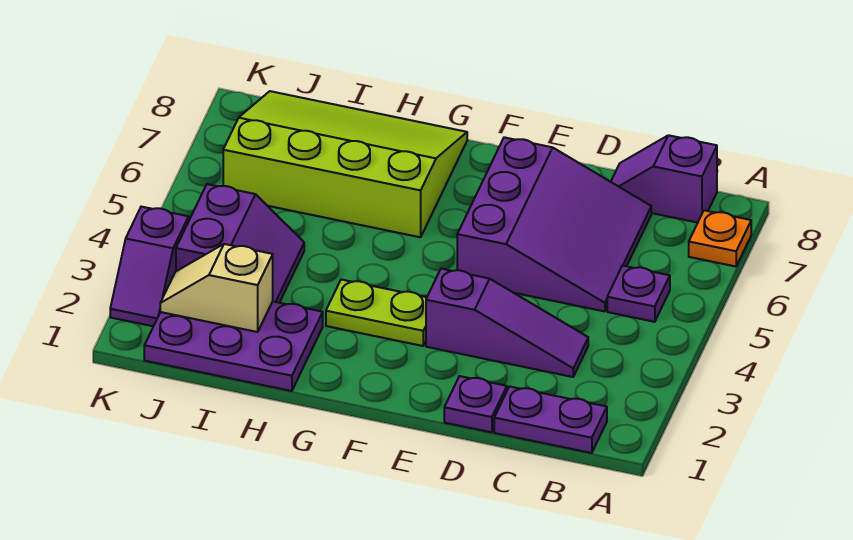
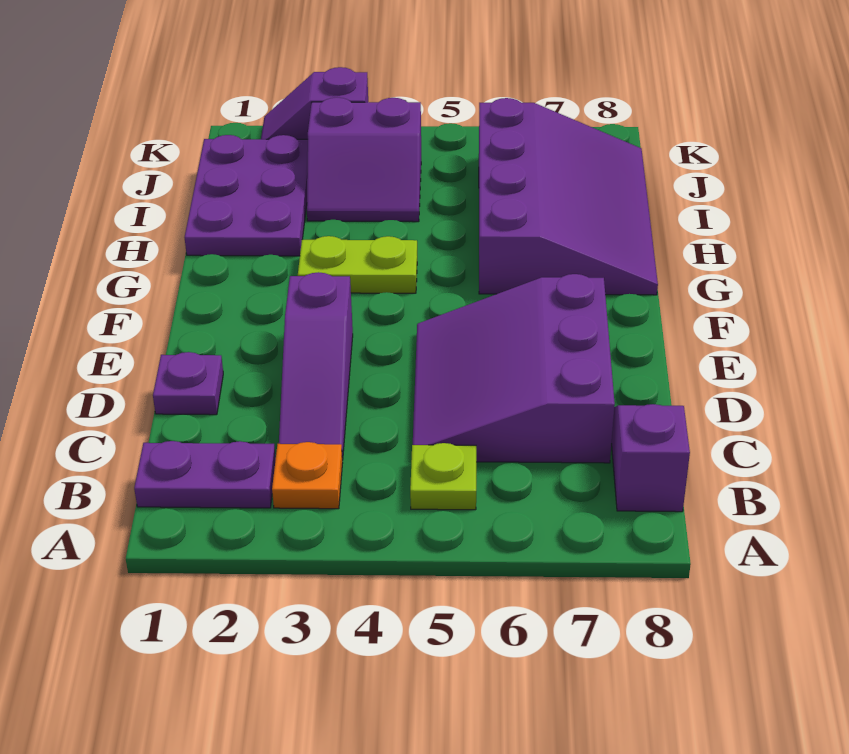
orange 1x1 plate [689,210,751,266] -> orange 1x1 plate moved to [272,442,343,509]
purple 1x2 plate [494,386,607,453] -> purple 1x2 plate turned to [134,441,276,508]
purple 1x1 plate [607,266,670,322] -> lime 1x1 plate [410,443,476,510]
purple 3x3 slope [457,137,651,312] -> purple 3x3 slope turned to [413,274,615,463]
lime 1x2 plate [326,280,427,346] -> lime 1x2 plate turned to [298,236,417,293]
lime 3x4 slope [223,91,467,237] -> purple 3x4 slope [479,98,658,295]
tan 1x2 slope [160,244,273,332] -> none

